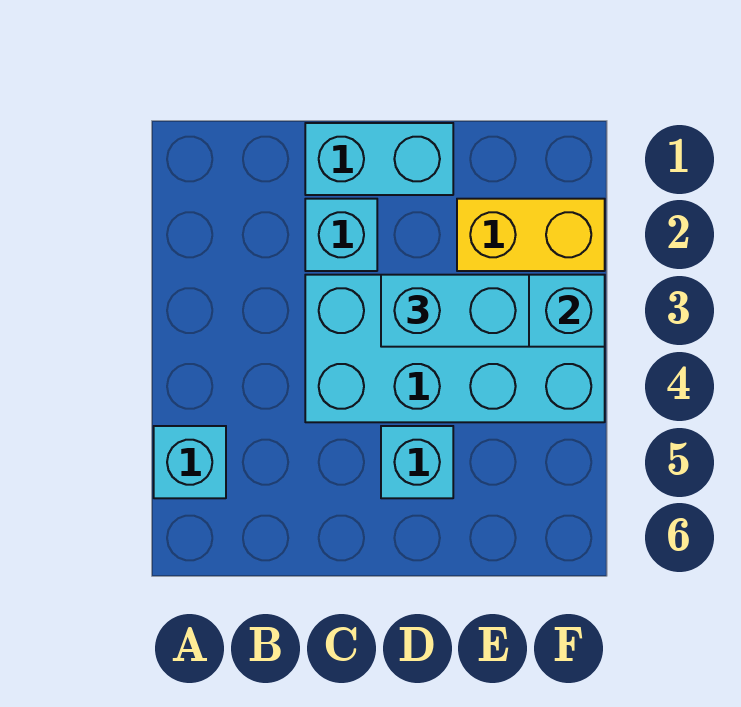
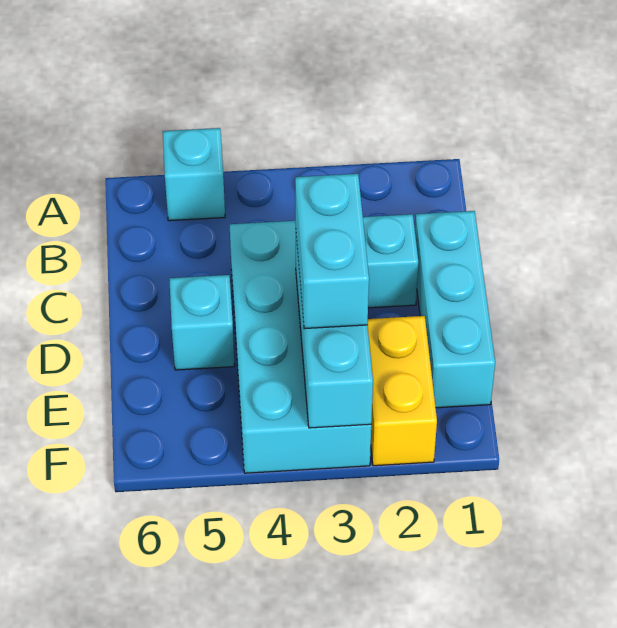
cyan 1x2 brick [305,123,453,195] -> cyan 1x3 brick [415,211,495,408]

